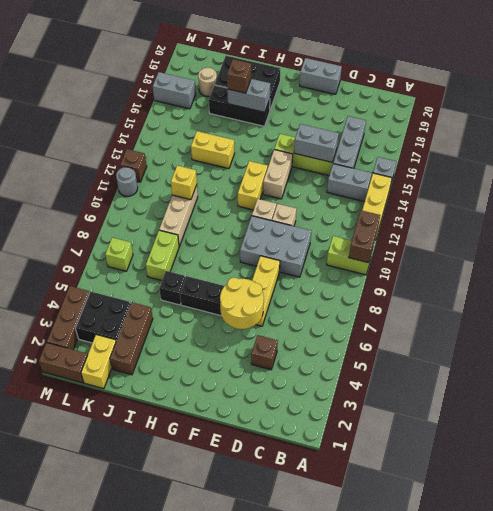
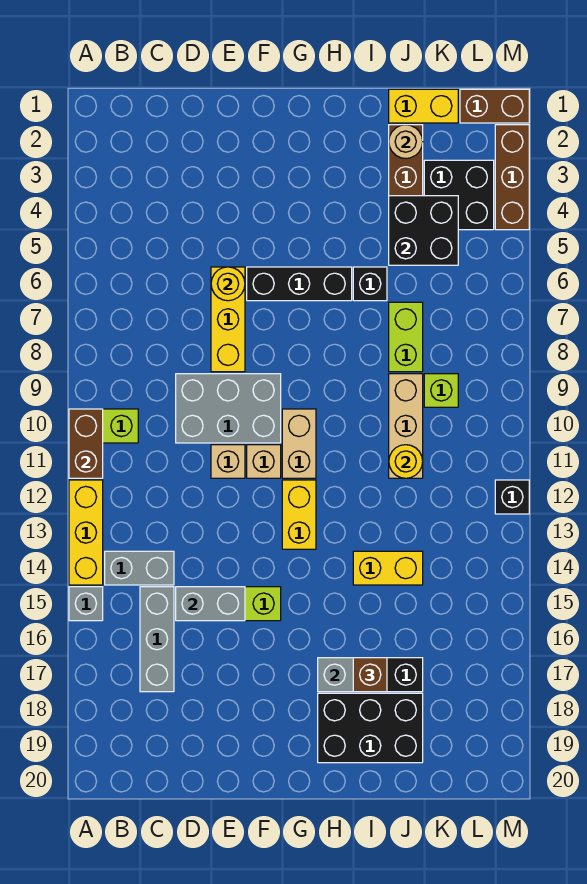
brown 1x1 brick [251,335,278,370] -> none
yellow 2x2 round brick [220,278,264,329] -> yellow 1x1 round brick [211,267,245,301]
grey 1x2 brick [300,58,342,94] -> none
tan 1x2 brick [263,150,293,199] -> tan 1x2 brick moved to [282,409,316,478]
none -> black 2x2 brick [389,196,458,265]
yellow 1x1 brick [171,166,197,200] -> yellow 1x1 round brick [389,445,423,478]
yellow 1x2 brick [81,335,116,389] -> yellow 1x2 brick turned to [389,89,458,123]
tan 1x1 round brick [198,68,217,97] -> tan 1x1 round brick moved to [389,125,423,159]
lime 1x1 brick [105,238,133,271] -> lime 1x1 brick moved to [424,374,458,407]
grey 1x2 brick [153,72,196,109] -> none
grey 1x1 round brick [116,167,138,196] -> none
brown 1x1 brick [120,149,147,182] -> black 1x1 brick [495,480,529,514]

